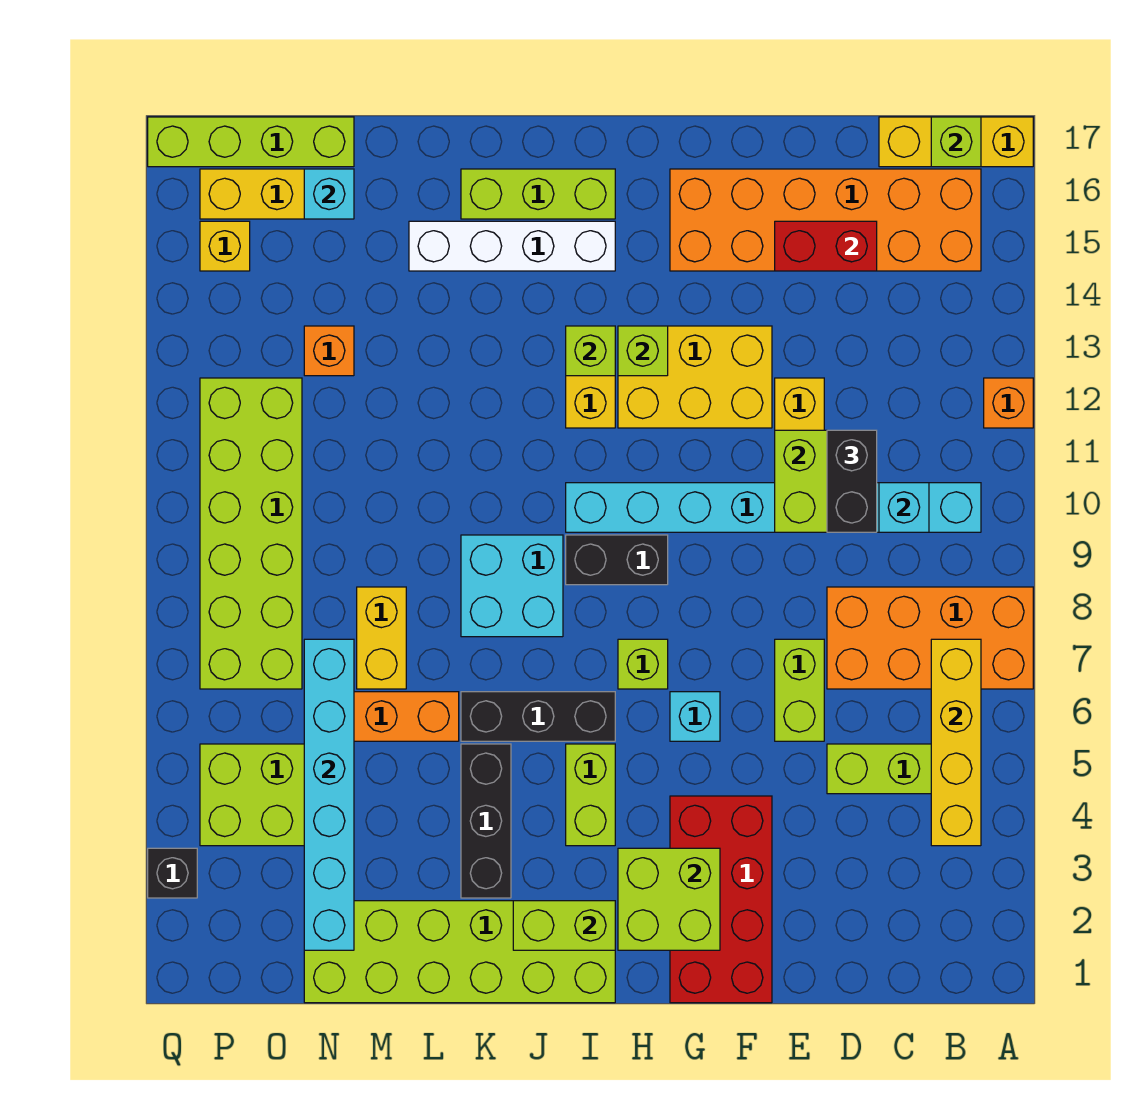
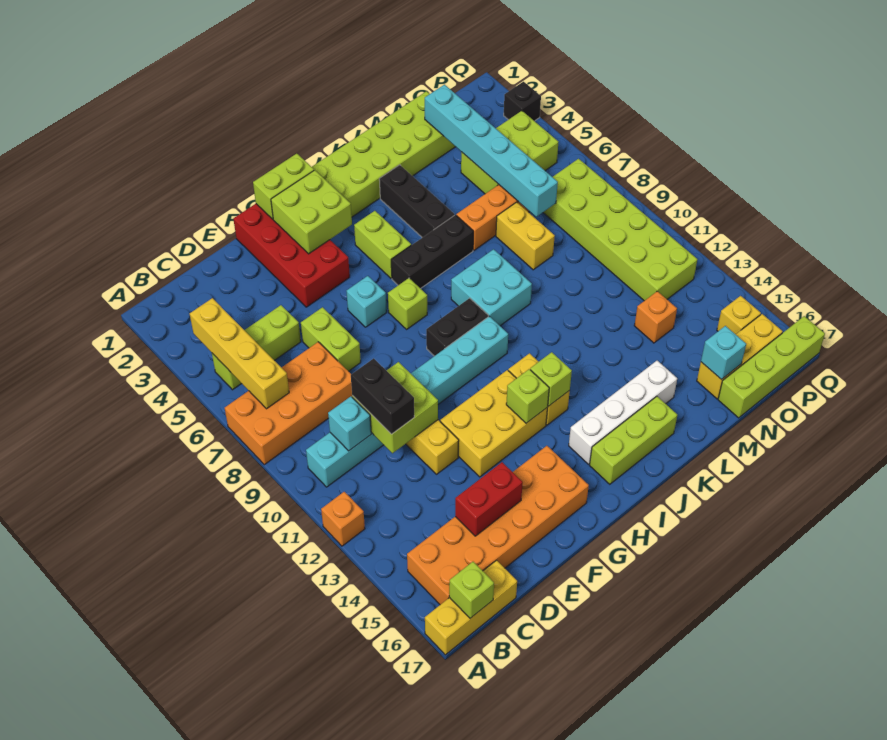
lime 1x2 brick [513,901,615,950] -> lime 1x2 brick moved to [253,154,314,219]

